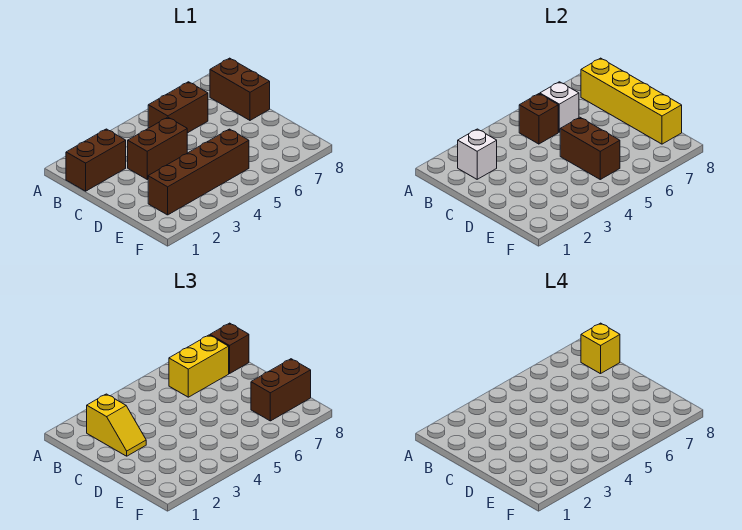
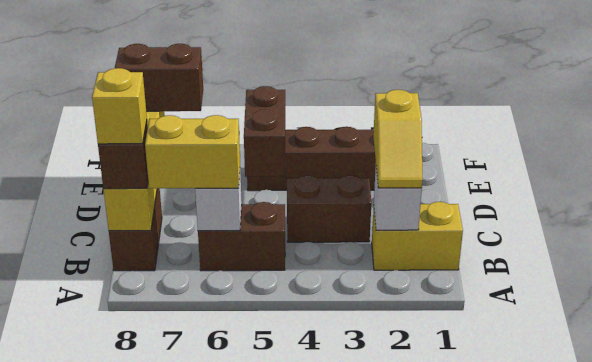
brown 1x2 brick [66,129,126,191] -> yellow 1x2 brick [372,202,463,270]
yellow 1x2 slope [87,394,146,456] -> yellow 1x2 slope turned to [373,90,423,188]
brown 1x1 brick [519,94,558,144] -> none

